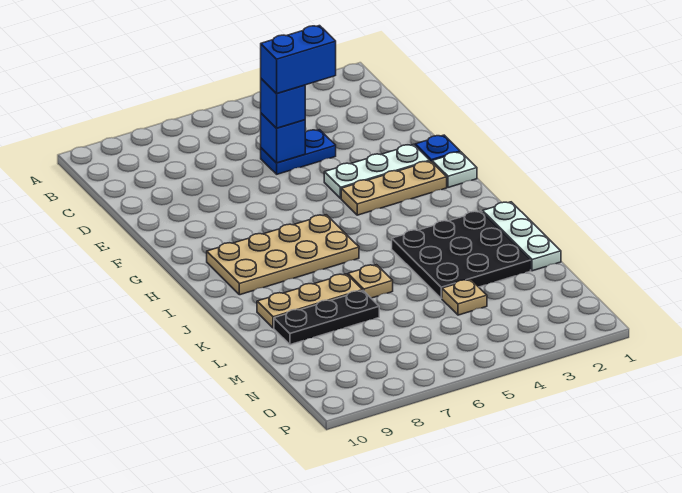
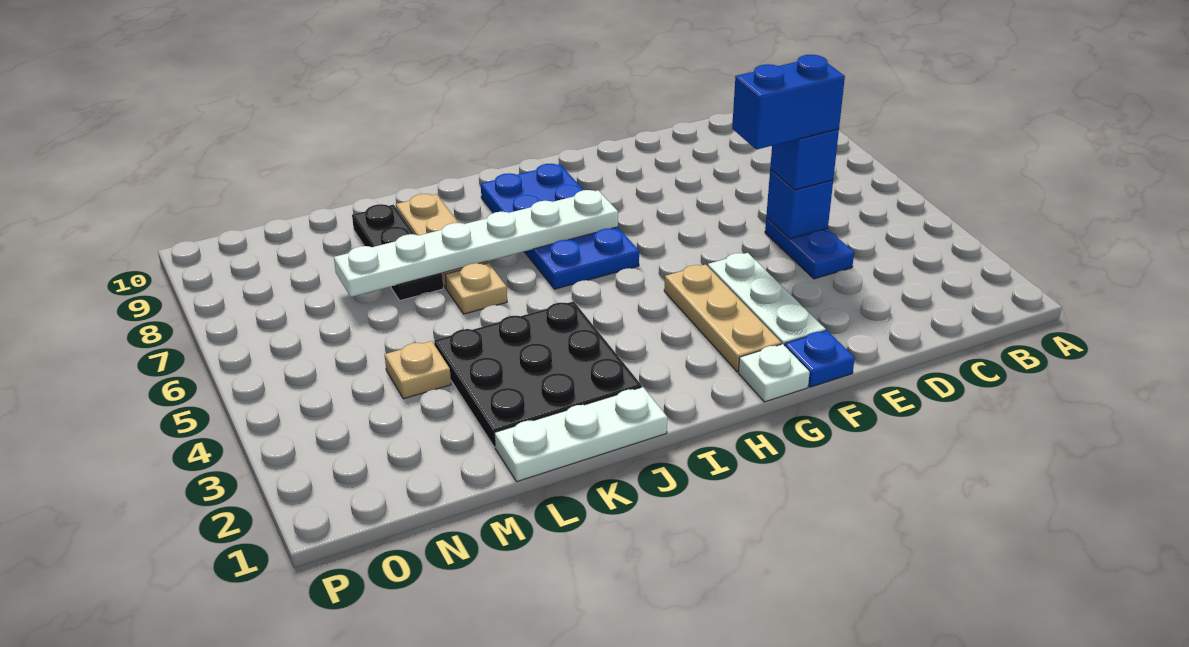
blue 1x2 brick [261,26,336,94] -> blue 1x2 brick turned to [732,55,845,150]
tan 2x4 plate [207,215,359,295] -> blue 2x4 plate [481,164,639,289]
none -> white 1x6 plate [334,190,618,297]

